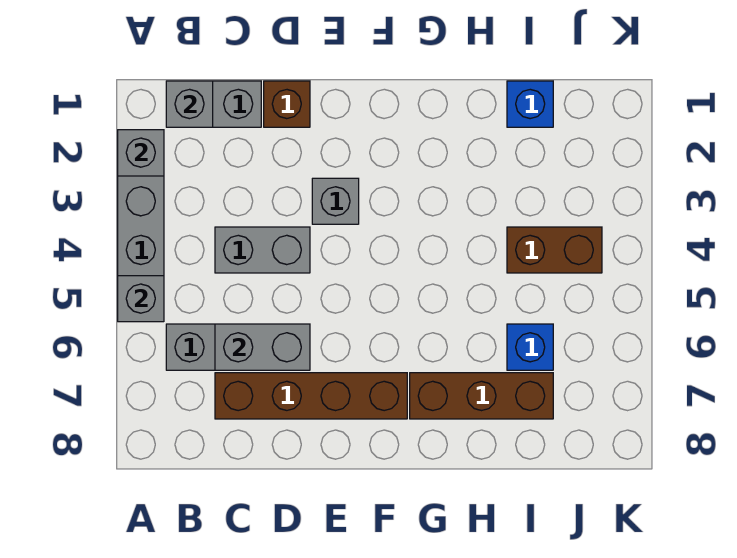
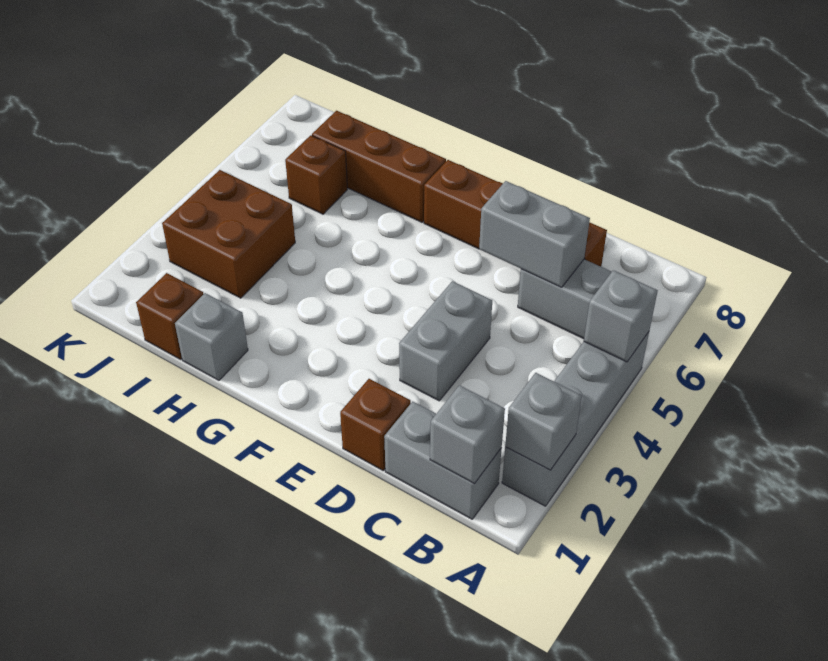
grey 1x2 brick [215,227,310,273] -> grey 1x2 brick turned to [399,281,492,401]
grey 1x1 brick [312,178,359,224] -> grey 1x1 brick moved to [175,293,248,380]
blue 1x1 brick [507,81,553,127] -> brown 1x1 brick [136,273,203,359]
brown 1x2 brick [507,227,602,273] -> brown 2x2 brick [162,170,295,298]
blue 1x1 brick [507,324,553,370] -> brown 1x1 brick [285,135,347,214]

